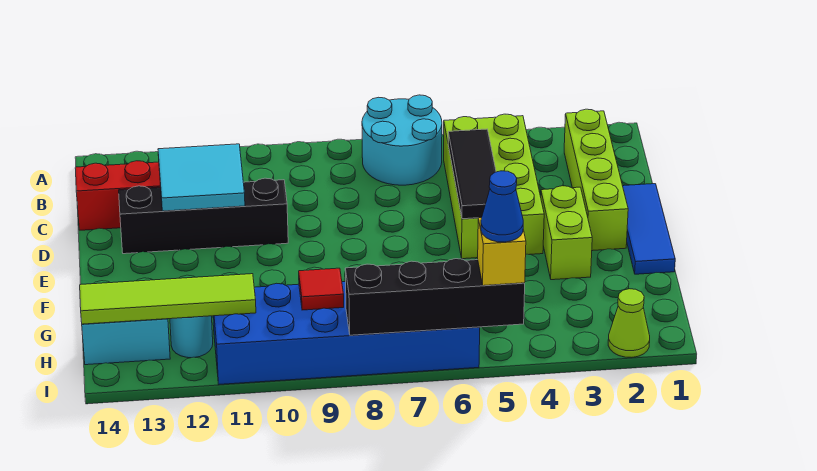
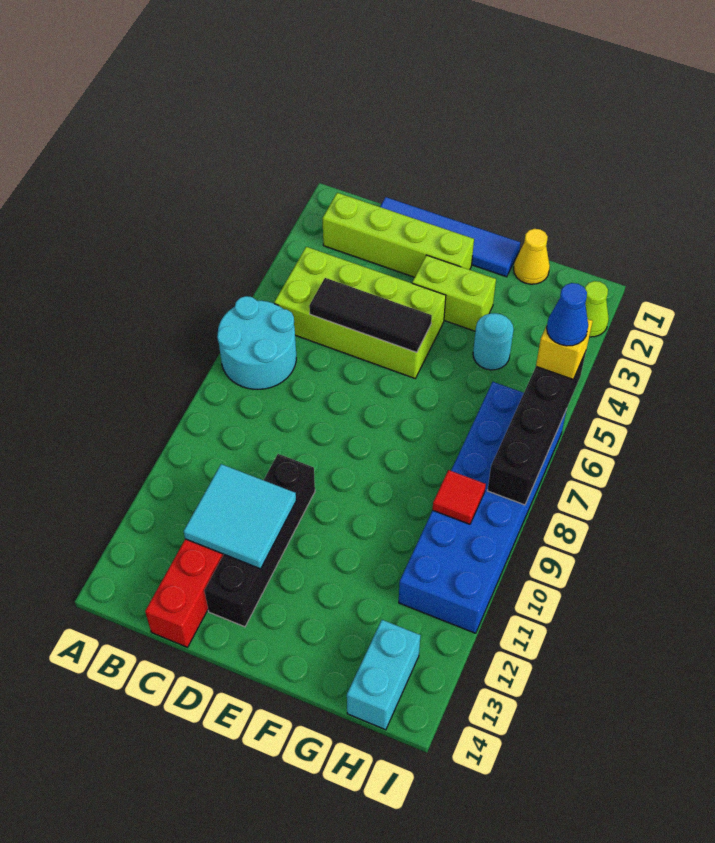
blue 1x3 tile [623,184,675,274] -> blue 1x4 tile [380,197,520,277]
none -> yellow 1x1 cone [514,229,550,284]
lime 1x4 tile [80,274,256,324] -> none
cyan 1x1 round brick [170,316,213,358] -> cyan 1x1 round brick moved to [473,313,513,370]

